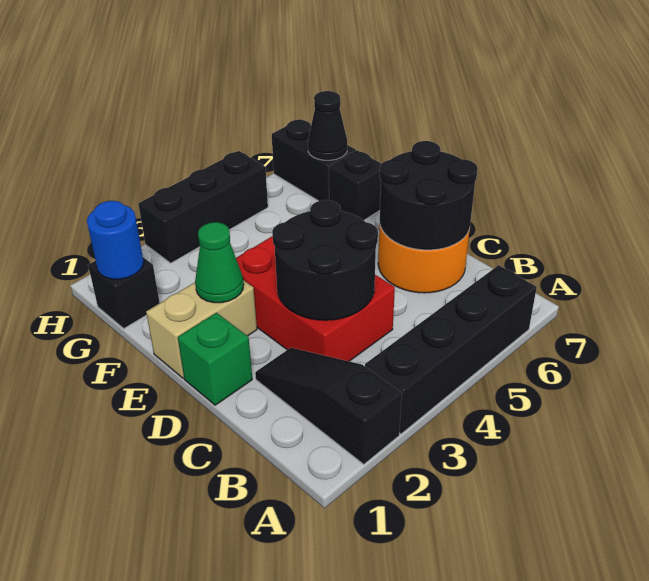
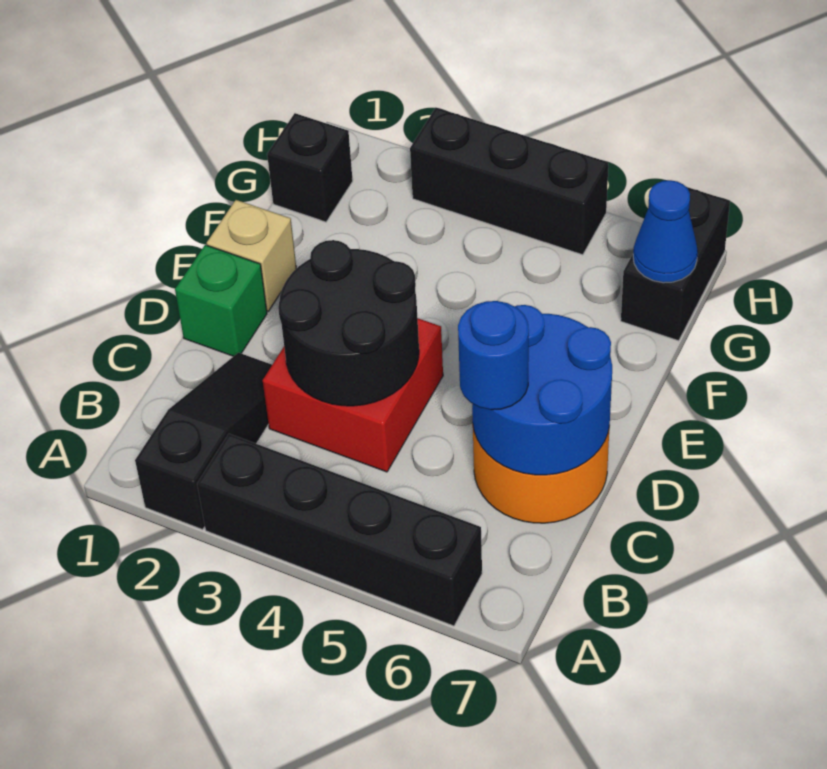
red 2x3 brick [236,236,395,361] -> red 2x2 brick [263,319,443,472]
black 2x2 round brick [380,141,478,250] -> blue 2x2 round brick [472,305,612,475]
tan 1x2 brick [146,280,257,378] -> tan 1x1 brick [207,200,296,311]
green 1x1 cone [195,222,244,303] -> none
black 1x1 brick [329,150,382,220] -> none
blue 1x1 round brick [87,201,144,279] -> blue 1x1 round brick moved to [458,301,529,410]
black 1x1 cone [308,91,347,160] -> blue 1x1 cone [633,180,698,283]

